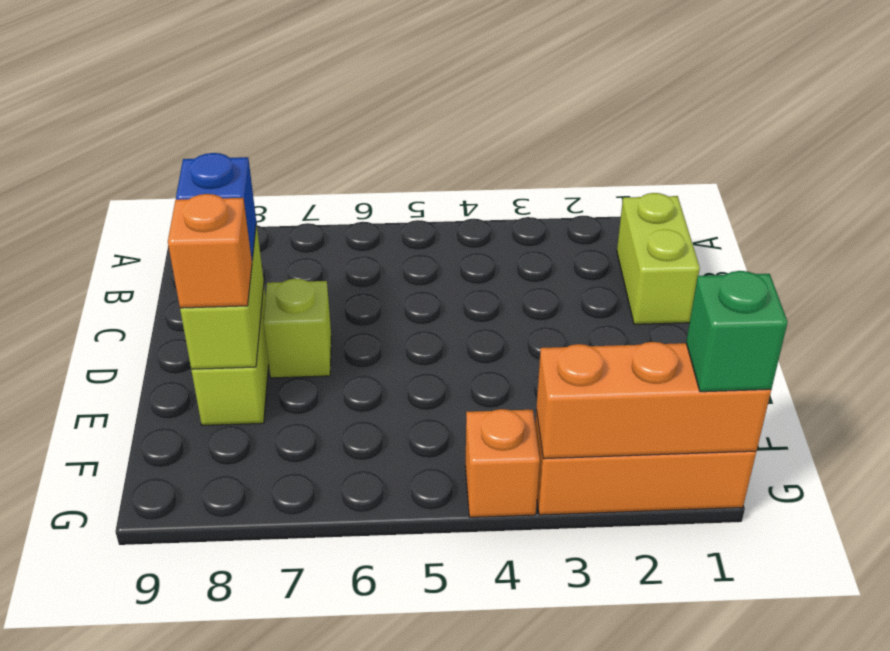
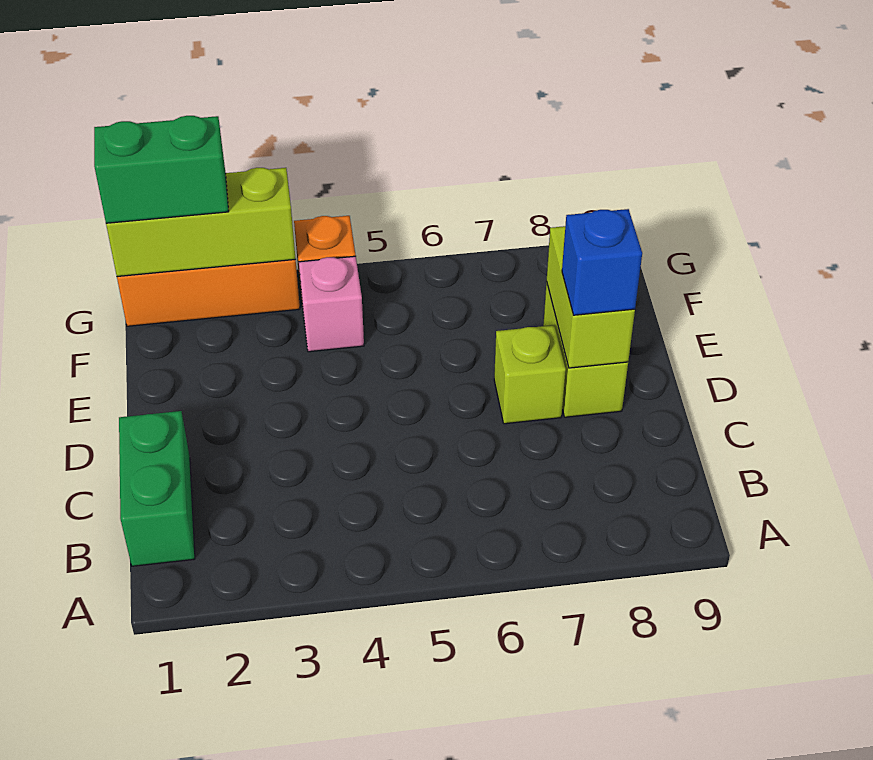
lime 1x2 brick [617,193,700,324] -> green 1x2 brick [119,411,195,566]
orange 1x1 brick [168,194,252,308] -> none
none -> pink 1x1 brick [299,256,364,352]
orange 1x3 brick [536,342,771,459] -> lime 1x3 brick [106,168,296,277]
green 1x1 brick [686,271,788,392] -> green 1x2 brick [94,116,229,223]

